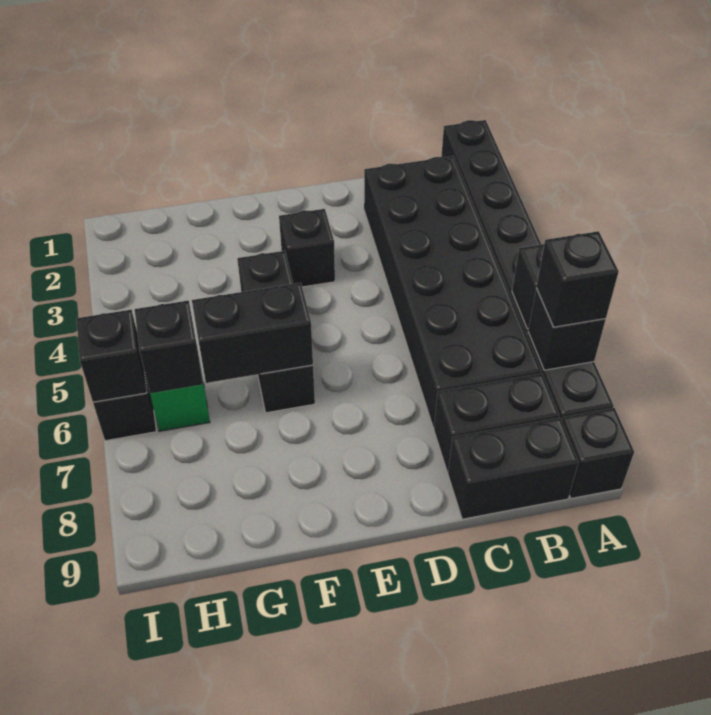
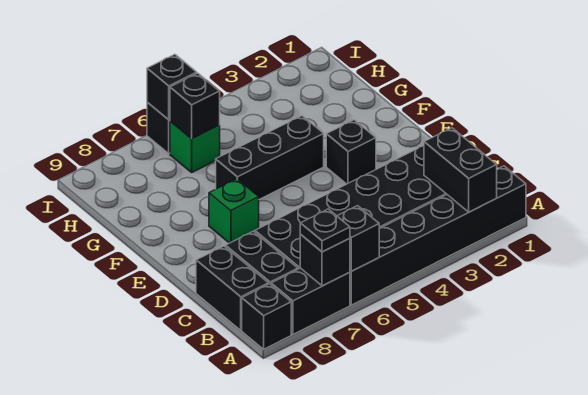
black 1x1 brick [536,231,619,327] -> black 1x1 plate [300,209,350,252]
none -> green 1x1 brick [209,179,259,243]
black 1x2 brick [192,283,313,383] -> black 1x2 brick moved to [424,128,497,212]

